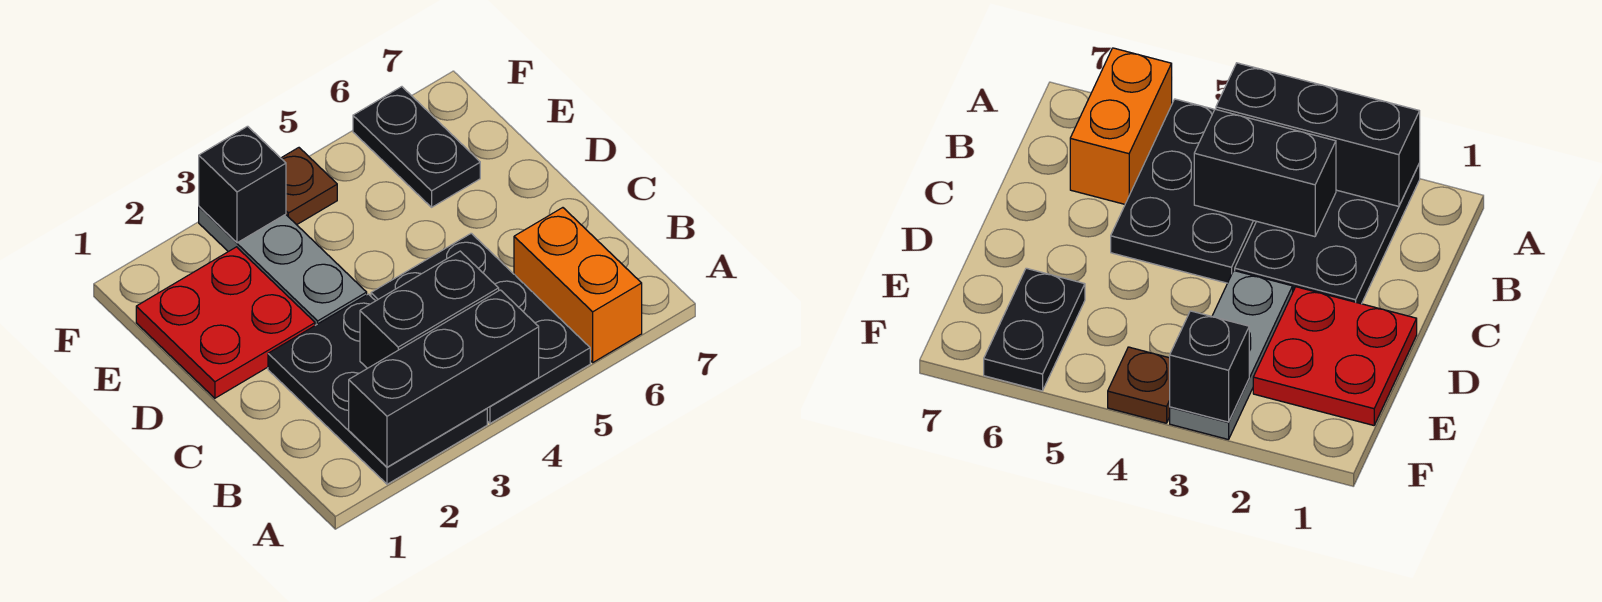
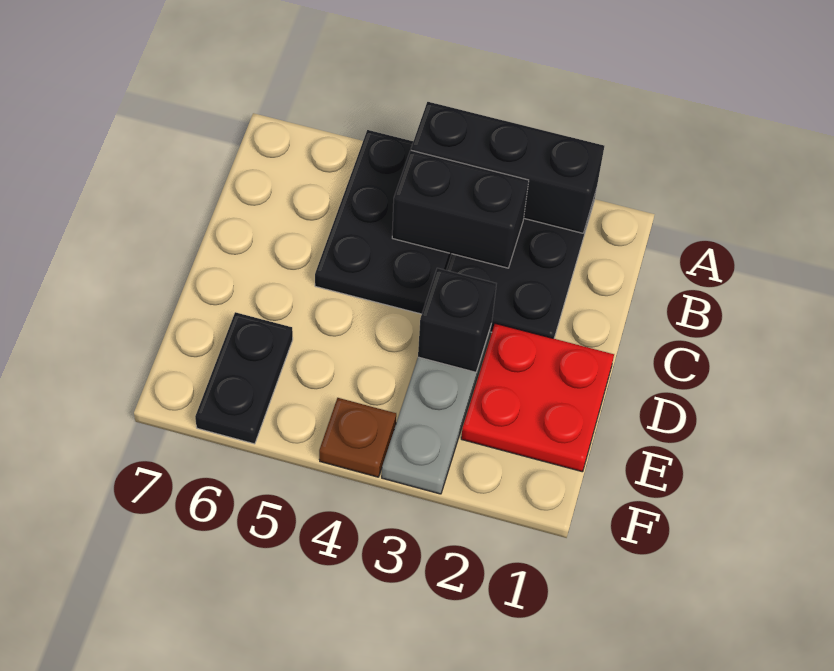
orange 1x2 brick [514,208,642,362] -> none
black 1x1 brick [199,126,286,243] -> black 1x1 brick moved to [418,268,496,372]

